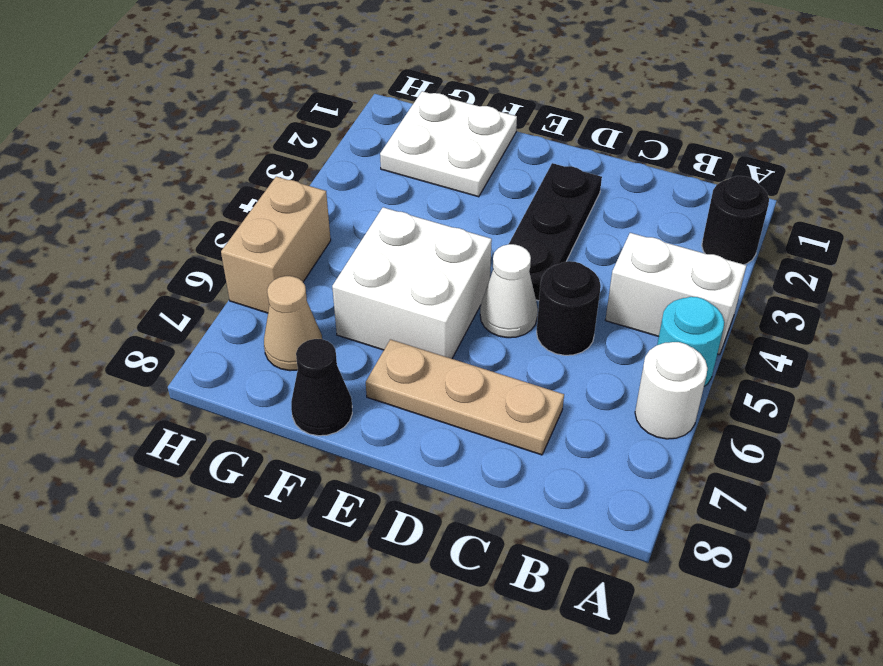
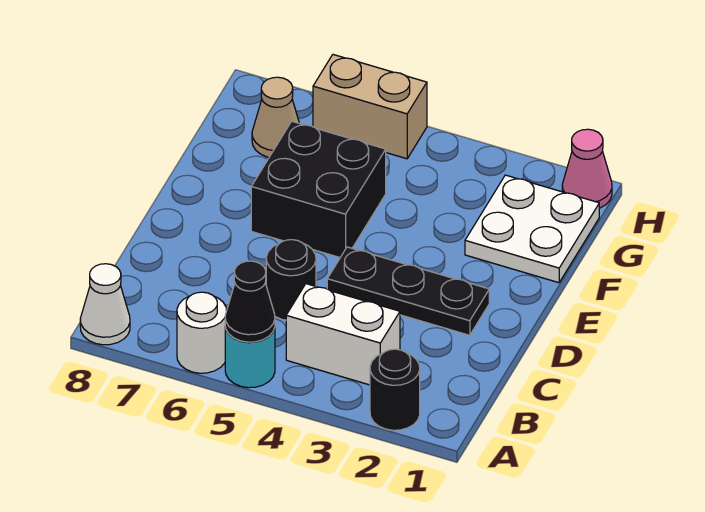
white 1x2 brick [606,233,746,355] -> white 1x2 brick turned to [286,284,400,385]
tan 1x3 plate [366,339,564,455] -> none
white 1x1 cone [480,244,538,338] -> white 1x1 cone moved to [80,264,130,345]
white 2x2 brick [332,207,492,359] -> black 2x2 brick [251,121,386,257]
black 1x1 cone [291,339,352,436] -> black 1x1 cone moved to [225,261,275,342]
none -> pink 1x1 cone [562,129,612,208]

